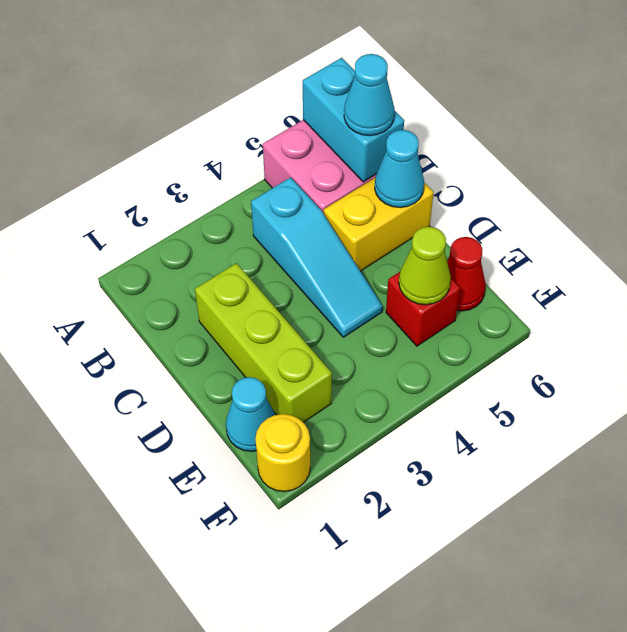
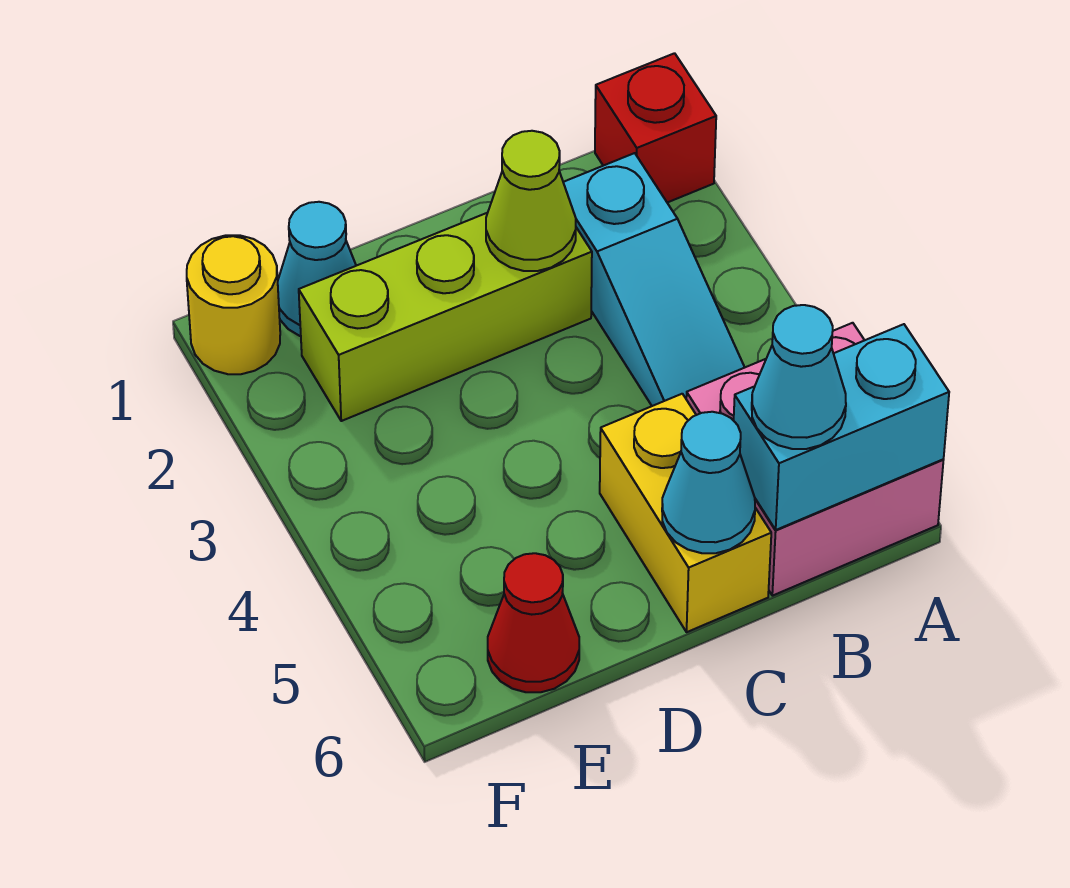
cyan 1x3 slope [251,177,383,337] -> cyan 1x3 slope turned to [563,153,745,406]
red 1x1 brick [386,272,460,346] -> red 1x1 brick moved to [595,53,716,203]
lime 1x1 cone [399,227,451,305] -> lime 1x1 cone moved to [486,131,576,271]

